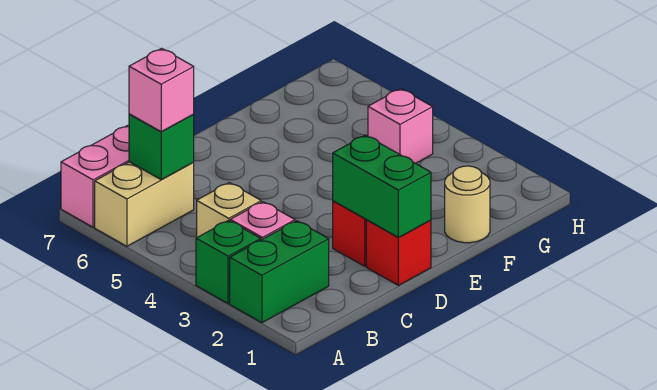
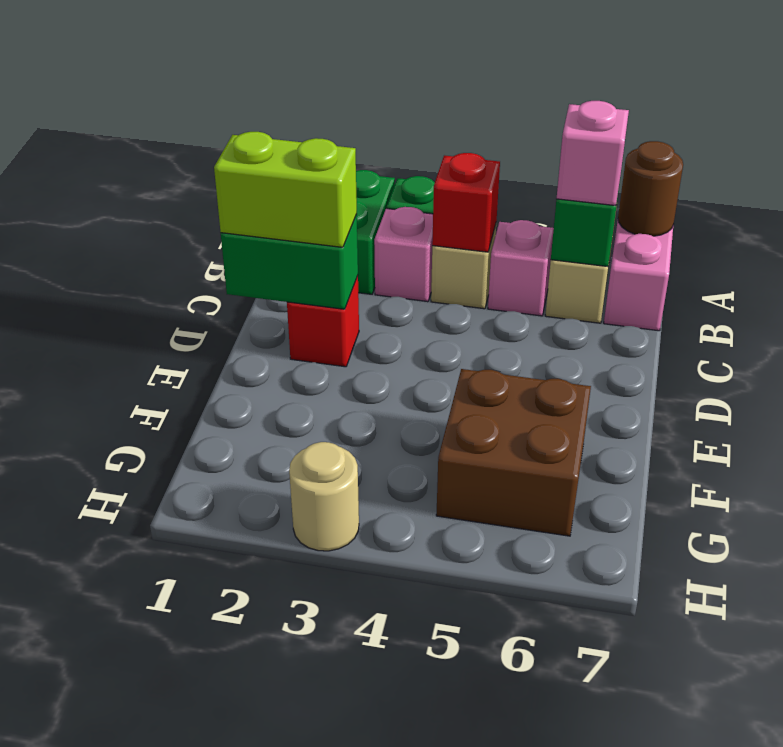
none -> brown 1x1 round brick [618,141,683,236]
red 1x1 brick [366,220,431,285] -> red 1x1 brick moved to [432,153,500,252]
none -> lime 1x2 brick [214,132,357,247]
tan 1x1 round brick [445,166,490,243] -> tan 1x1 round brick moved to [289,442,359,551]
none -> brown 2x2 brick [436,369,591,536]
pink 1x1 brick [368,89,433,163] -> pink 1x1 brick moved to [488,220,554,316]

